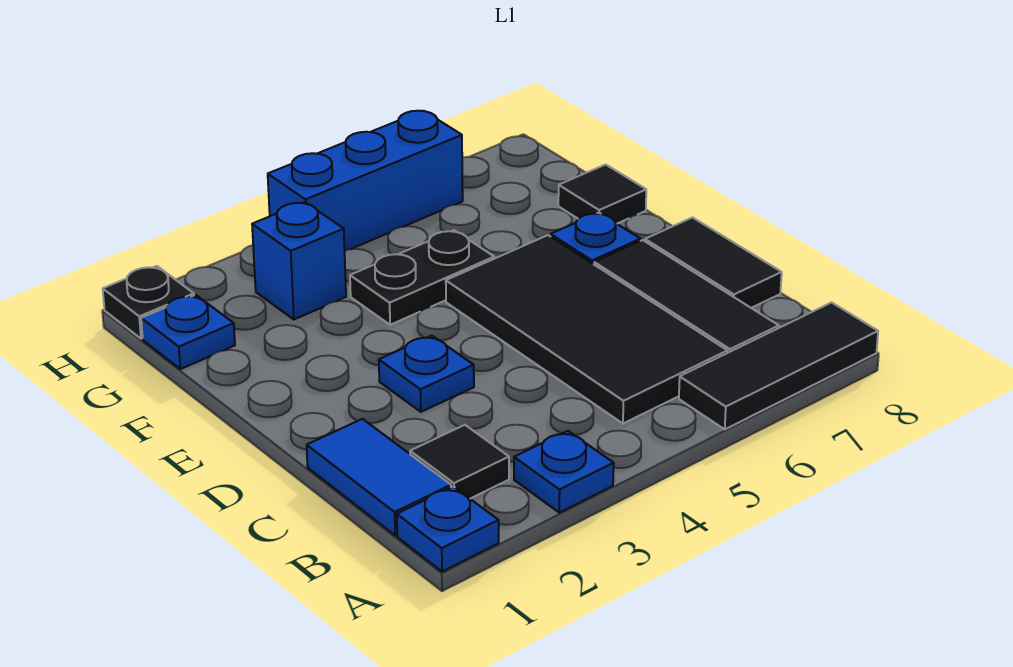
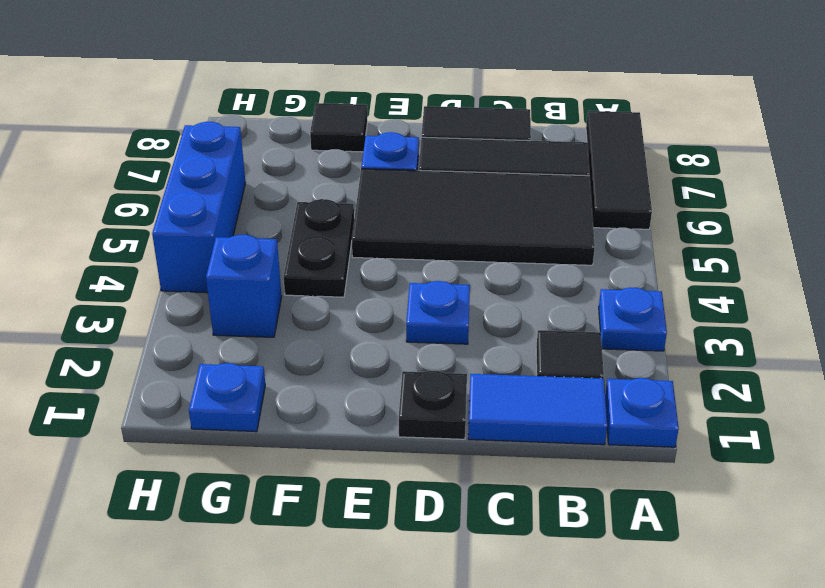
black 1x1 plate [103,266,194,339] -> black 1x1 plate moved to [399,371,467,439]

